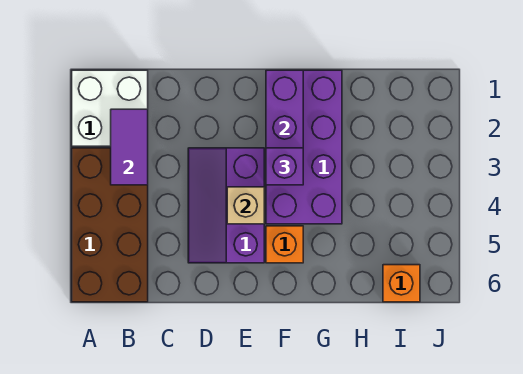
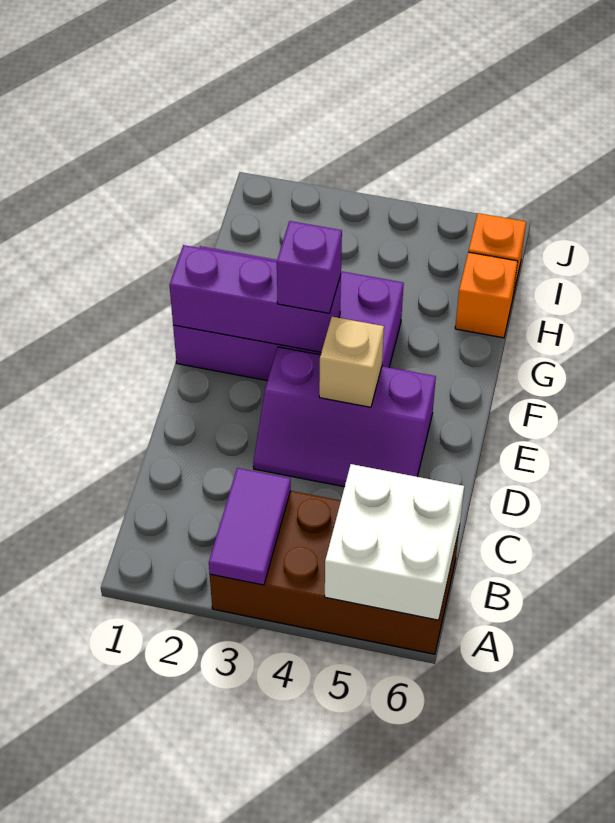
white 2x2 brick [72,70,148,146] -> white 2x2 brick moved to [325,464,464,620]
purple 1x2 tile [111,109,148,185] -> purple 1x2 tile turned to [209,468,291,585]
orange 1x1 brick [266,226,303,263] -> orange 1x1 brick moved to [455,252,518,338]

